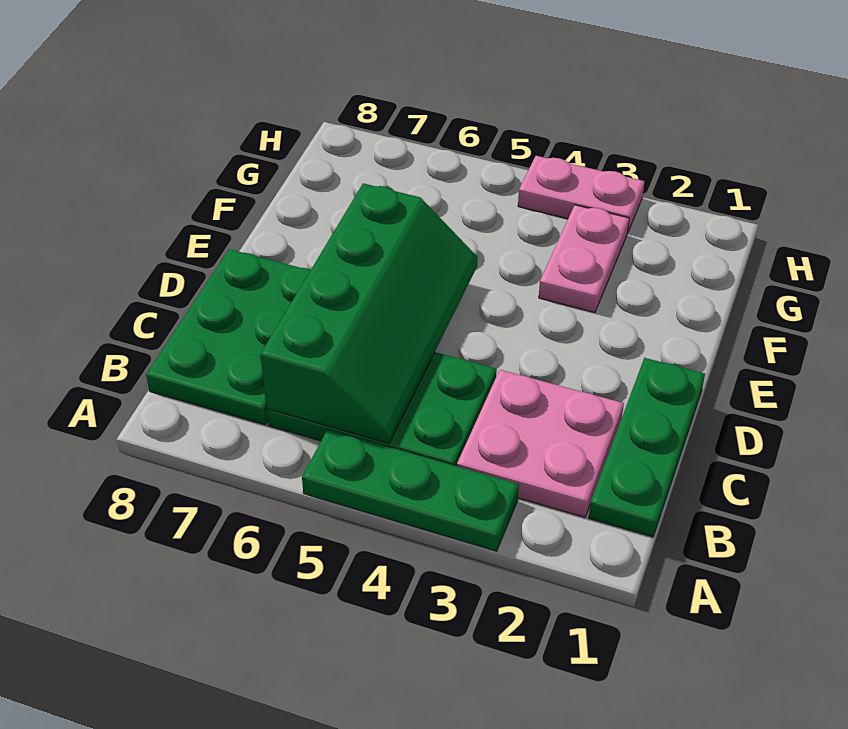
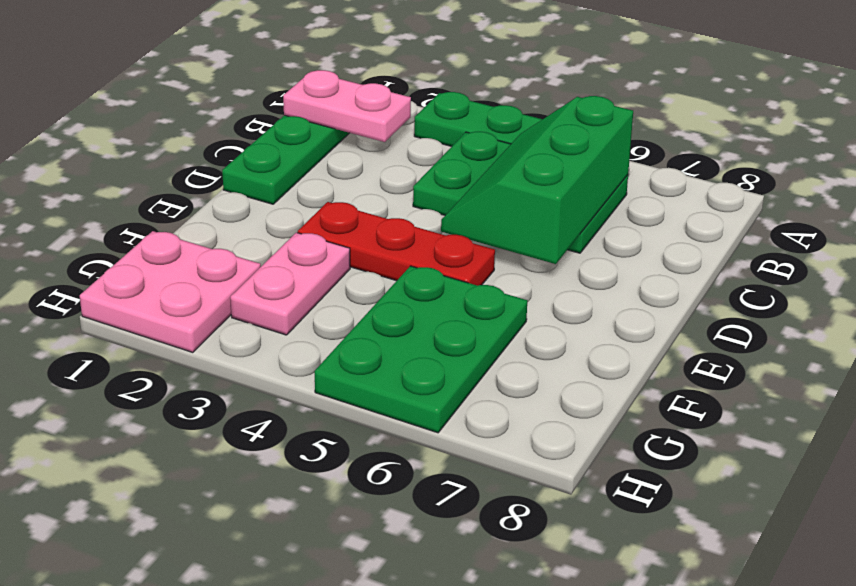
pink 2x2 plate [457,370,624,517] -> pink 2x2 plate moved to [80,231,261,352]
green 2x4 slope [260,183,477,443] -> green 2x3 slope [441,96,633,264]
green 2x3 plate [146,249,311,425] -> green 2x3 plate moved to [315,266,527,433]
none -> red 1x3 plate [298,202,495,286]
pink 1x2 plate [518,156,645,233] -> pink 1x2 plate moved to [283,70,411,142]

